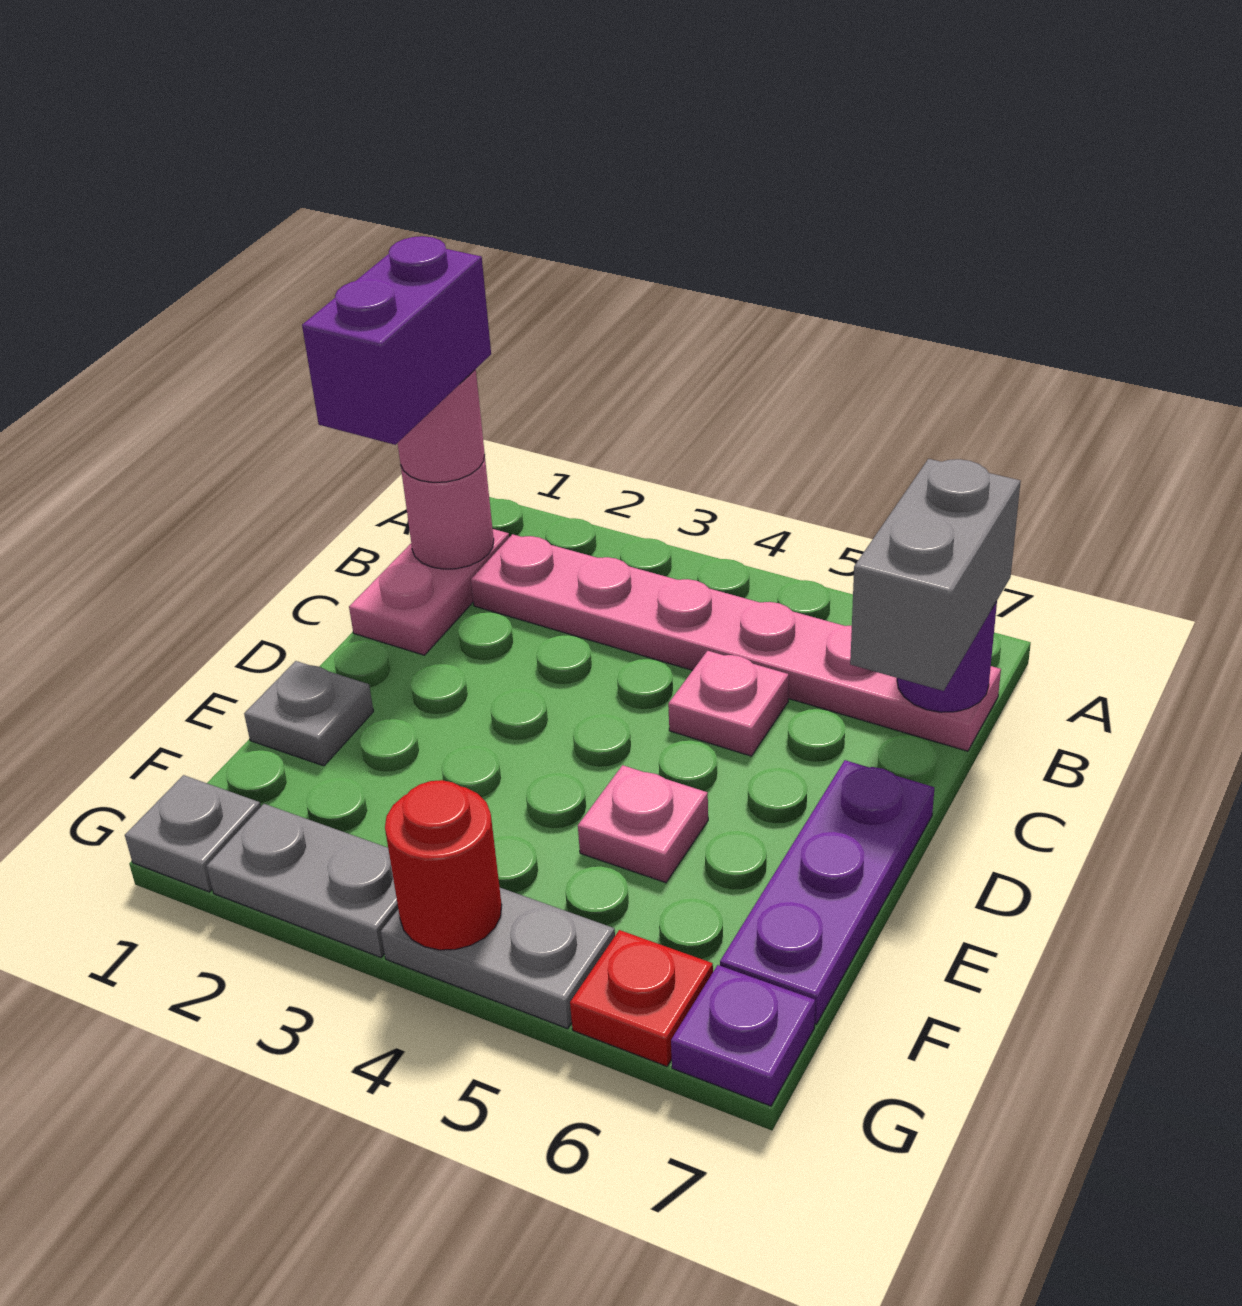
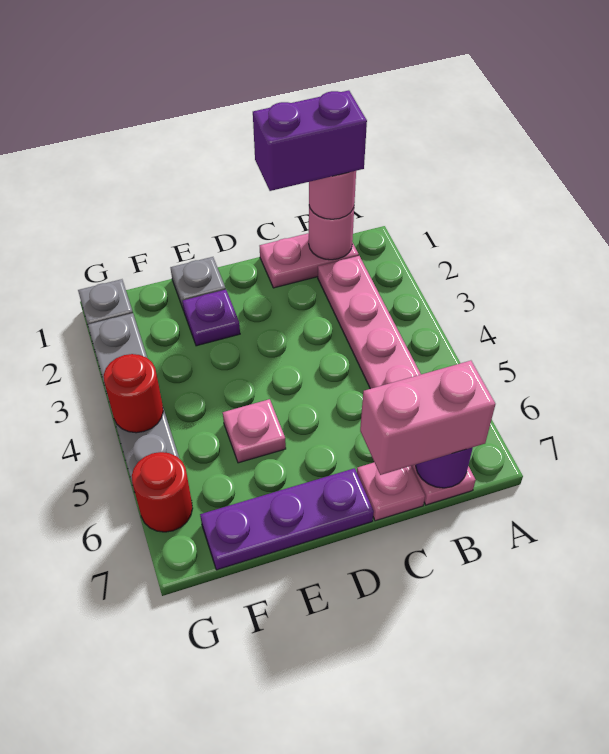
grey 1x2 brick [850,459,1021,691] -> pink 1x2 brick [360,361,495,475]
pink 1x1 plate [668,651,789,756] -> pink 1x1 plate moved to [357,462,425,521]
red 1x1 plate [570,930,713,1066] -> red 1x1 round brick [132,452,193,532]
purple 1x1 plate [671,965,815,1106] -> purple 1x1 plate moved to [182,290,240,346]

